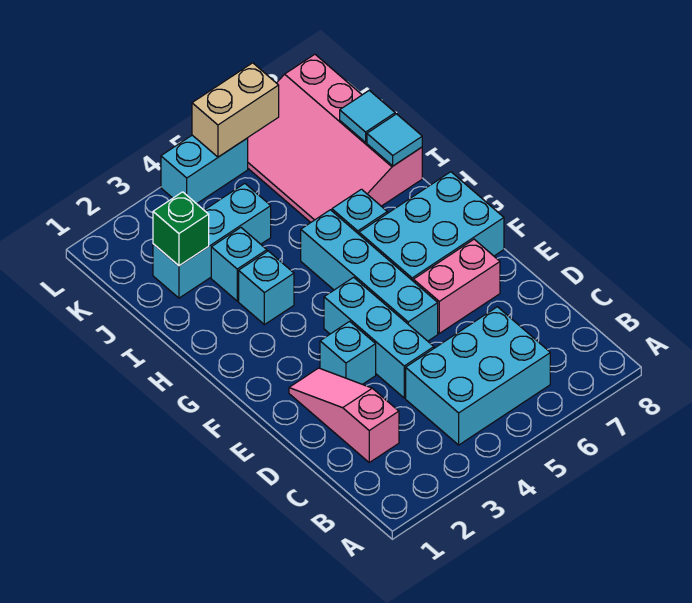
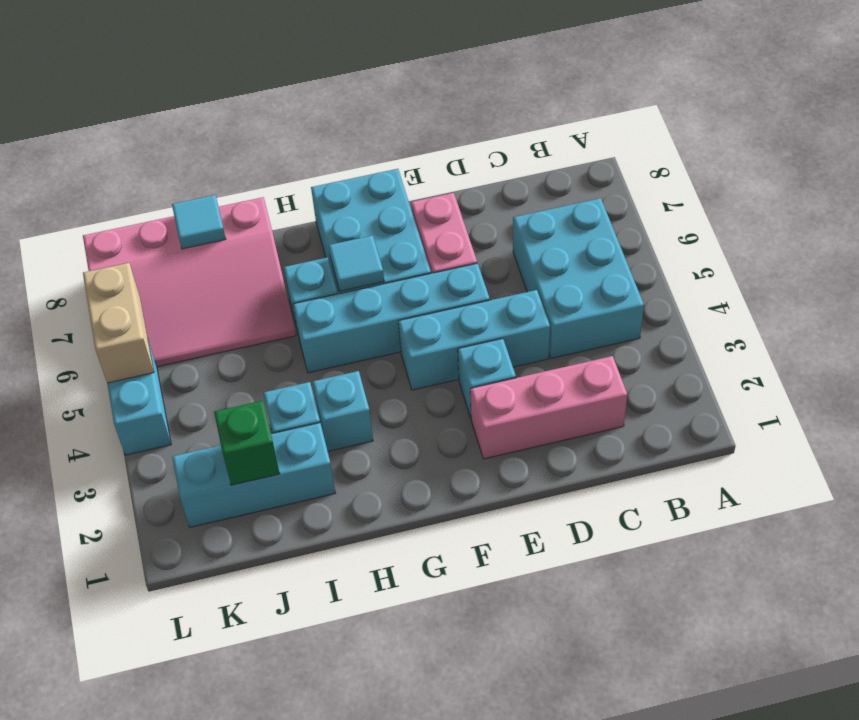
pink 1x3 slope [289,368,399,462] -> pink 1x3 brick [470,356,627,459]
cyan 1x1 tile [367,114,422,166] -> cyan 1x1 tile moved to [329,236,384,291]
cyan 1x3 brick [153,184,271,298] -> cyan 1x3 brick turned to [172,423,335,527]

